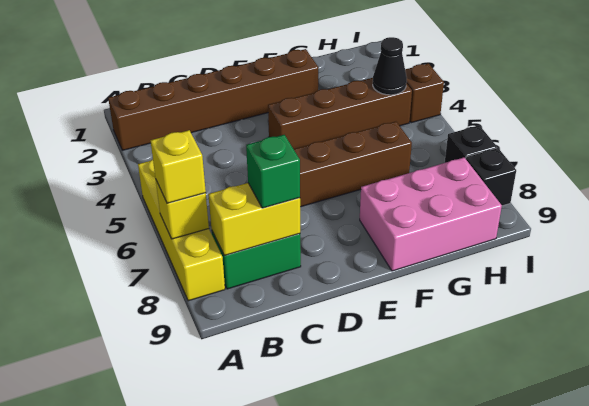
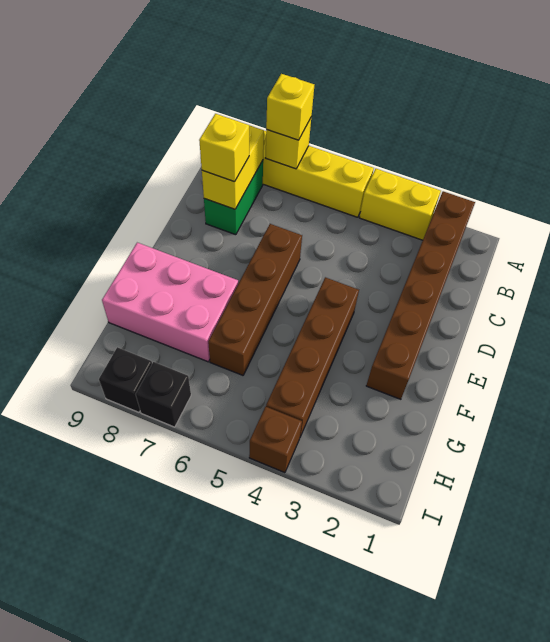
none -> yellow 1x2 brick [359,169,441,240]
green 1x1 brick [246,135,300,208] -> yellow 1x1 brick [199,114,249,182]
pink 2x3 brick [360,158,502,271] -> pink 2x3 brick turned to [102,243,238,362]
black 1x1 cone [373,37,407,95] -> none

